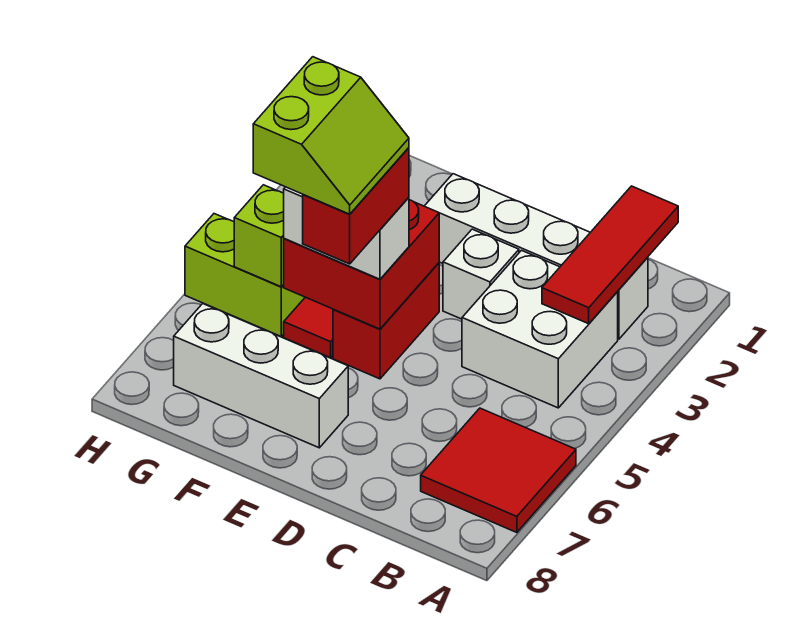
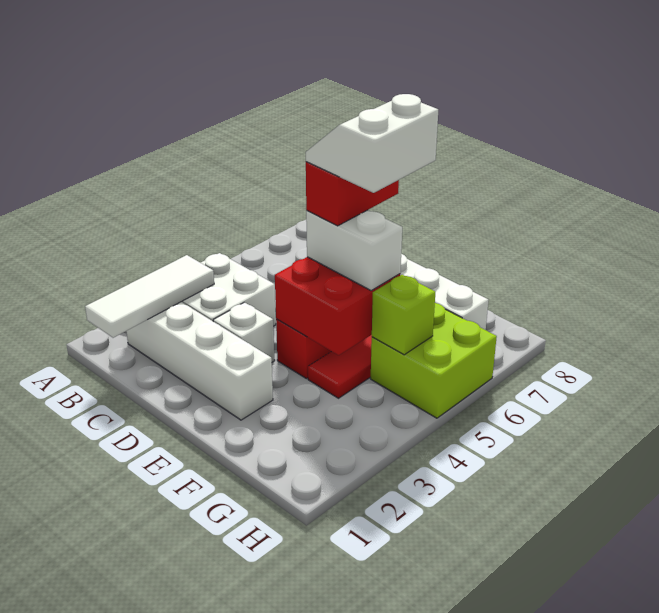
red 2x2 tile [421,408,576,533] -> none
red 1x3 tile [542,186,678,324] -> white 1x3 tile [85,255,214,338]
lime 2x2 slope [253,57,409,214] -> white 2x2 slope [306,94,438,193]
lime 1x2 brick [185,214,305,337] -> lime 2x2 brick [371,303,497,418]

